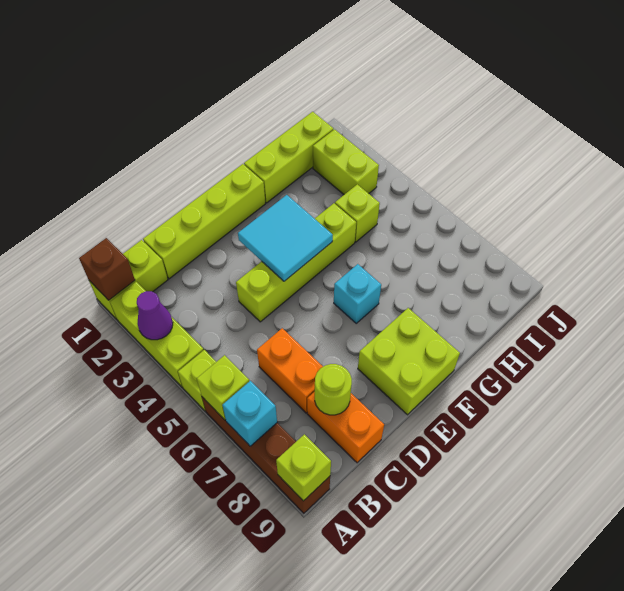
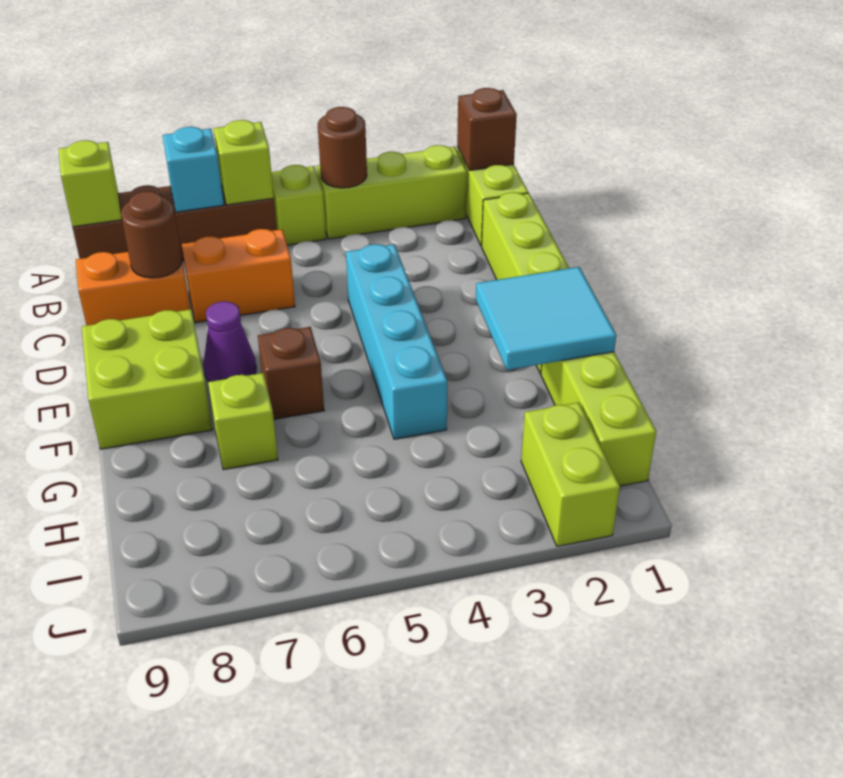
purple 1x1 cone [137,291,173,340] -> purple 1x1 cone moved to [204,301,256,382]
none -> brown 1x1 round brick [318,107,367,188]
lime 1x1 round brick [315,364,352,415] -> brown 1x1 round brick [121,191,182,278]
lime 1x4 brick [236,203,356,322] -> cyan 1x4 brick [346,244,447,439]
cyan 2x2 tile [238,195,333,281] -> cyan 2x2 tile moved to [476,267,616,370]
cyan 1x1 brick [334,264,381,323] -> brown 1x1 brick [258,327,324,419]
lime 1x1 brick [335,184,380,242] -> lime 1x1 brick moved to [208,373,278,470]
lime 1x2 brick [313,129,379,195] -> lime 1x2 brick turned to [521,402,620,546]

